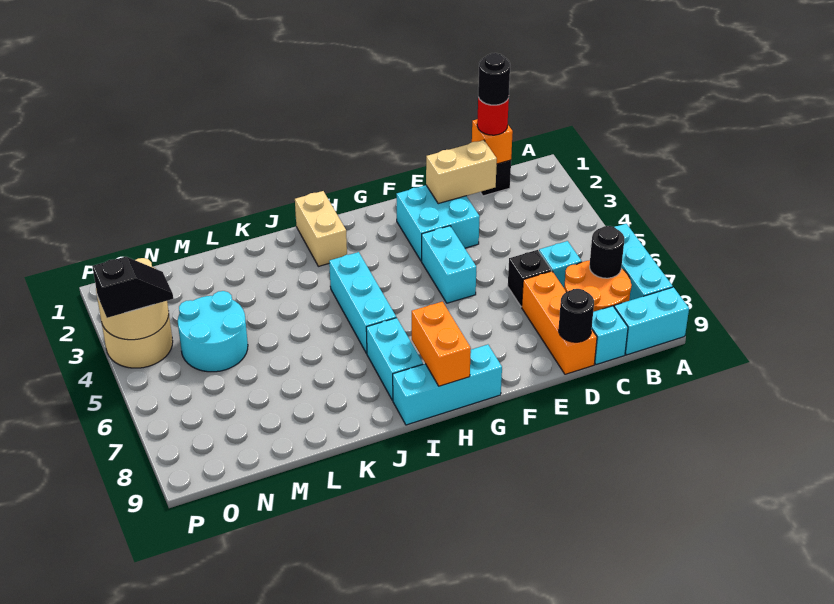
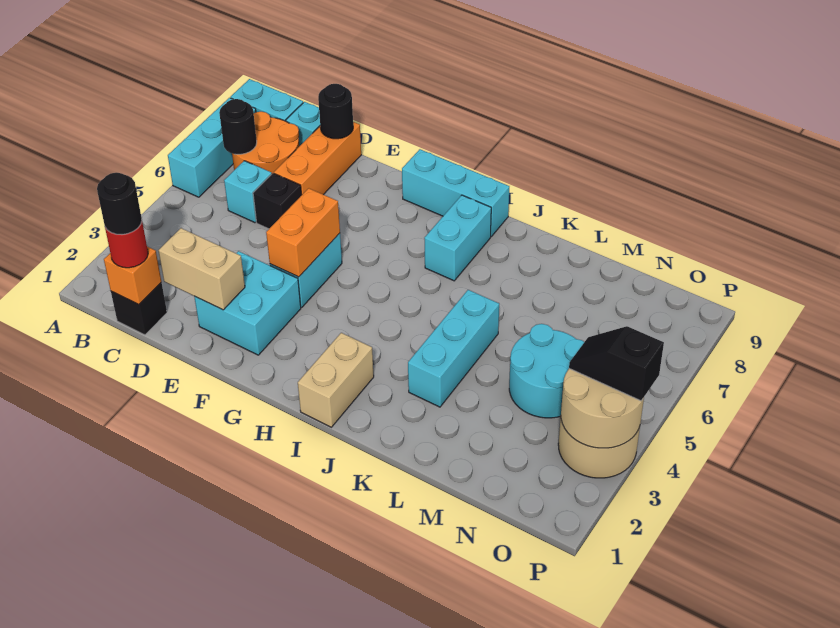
orange 1x2 brick [412,302,471,386] -> orange 1x2 brick moved to [266,188,340,277]
cyan 1x3 brick [329,252,396,353] -> cyan 1x3 brick moved to [408,290,499,407]

